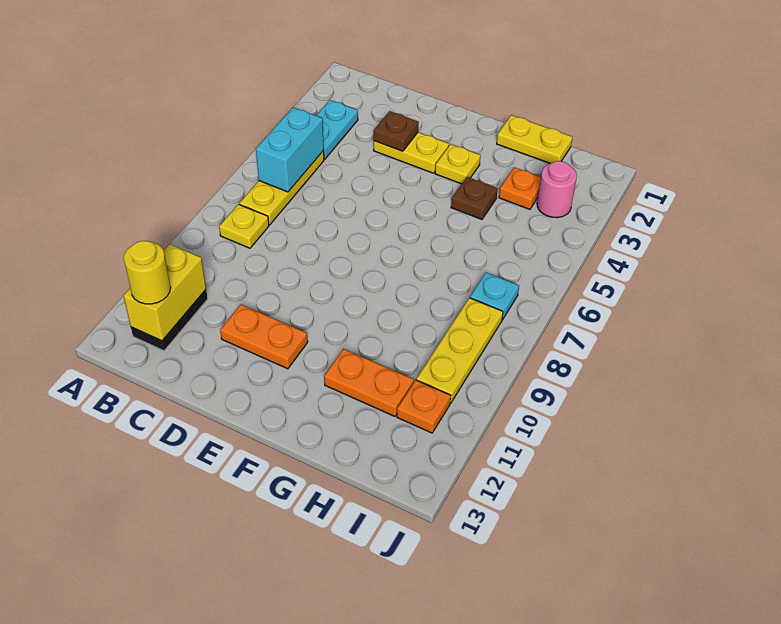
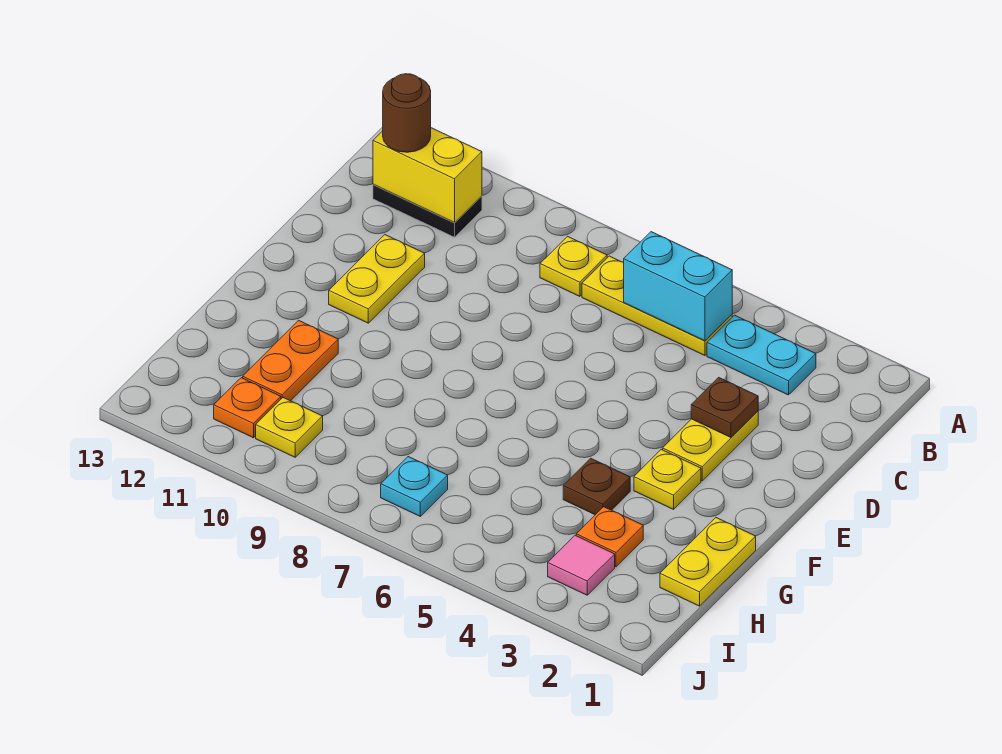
yellow 1x1 round brick [124,241,171,304] -> brown 1x1 round brick [383,74,431,152]
orange 1x2 plate [220,305,308,369] -> yellow 1x2 plate [329,235,425,323]
pink 1x1 round brick [537,161,577,218] -> pink 1x1 tile [548,535,615,595]
yellow 1x3 plate [416,298,503,403] -> yellow 1x1 plate [256,398,323,457]

